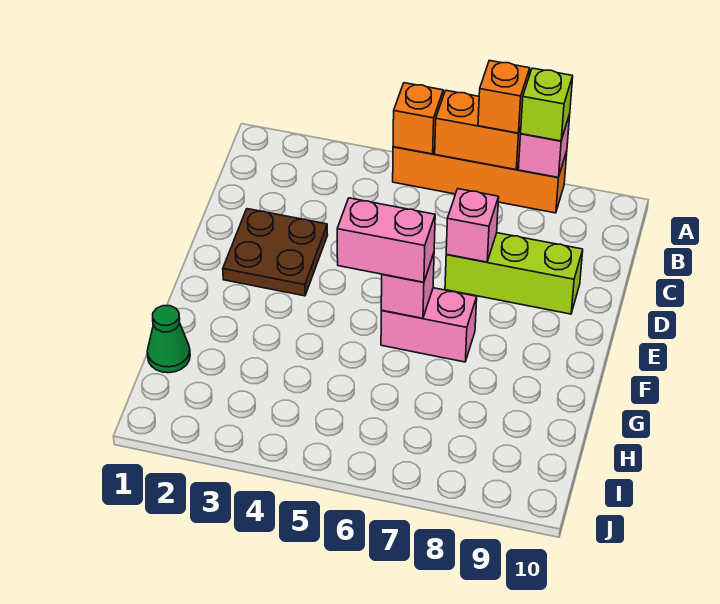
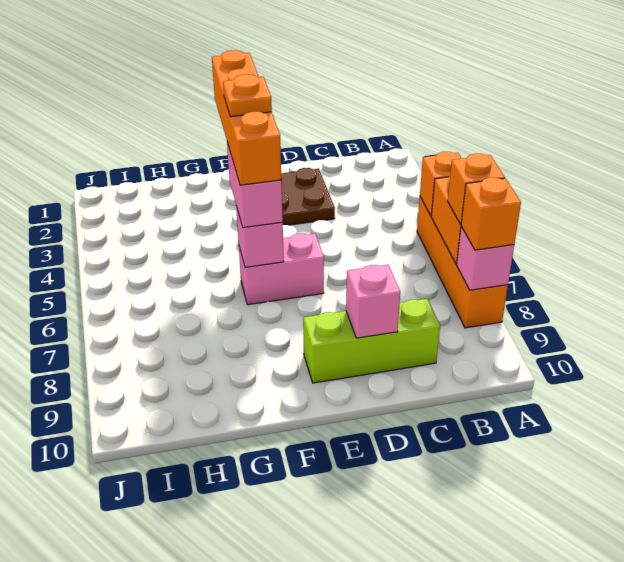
lime 1x1 brick [521,68,573,141] -> orange 1x1 brick [461,177,521,250]
lime 1x3 brick [445,233,583,314] -> lime 1x3 brick turned to [303,299,440,383]
pink 1x1 brick [446,189,499,262] -> pink 1x1 brick moved to [346,265,400,338]
none -> orange 1x4 brick [212,50,281,185]
none -> orange 1x1 plate [223,74,272,117]
pink 1x2 brick [381,288,477,362] -> pink 1x2 brick turned to [239,234,324,305]
green 1x1 cone [147,306,190,373] -> none

